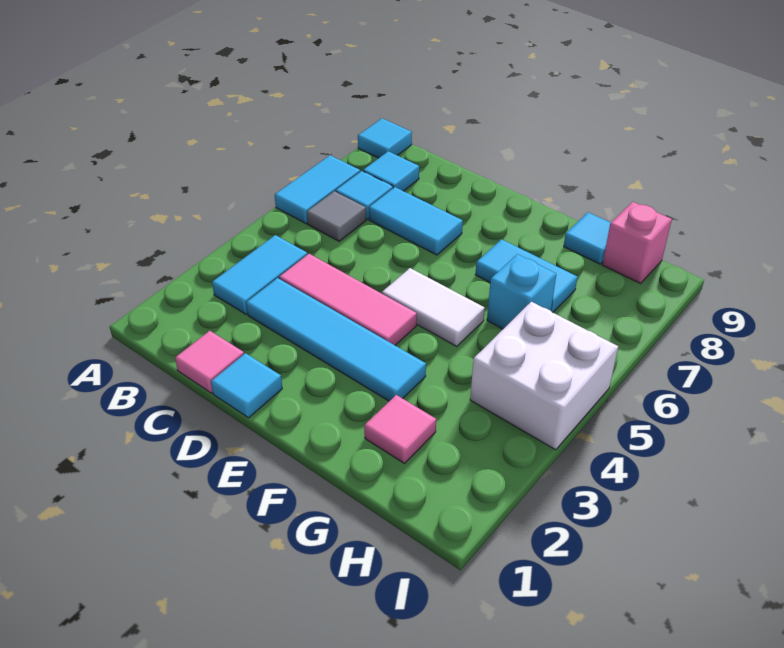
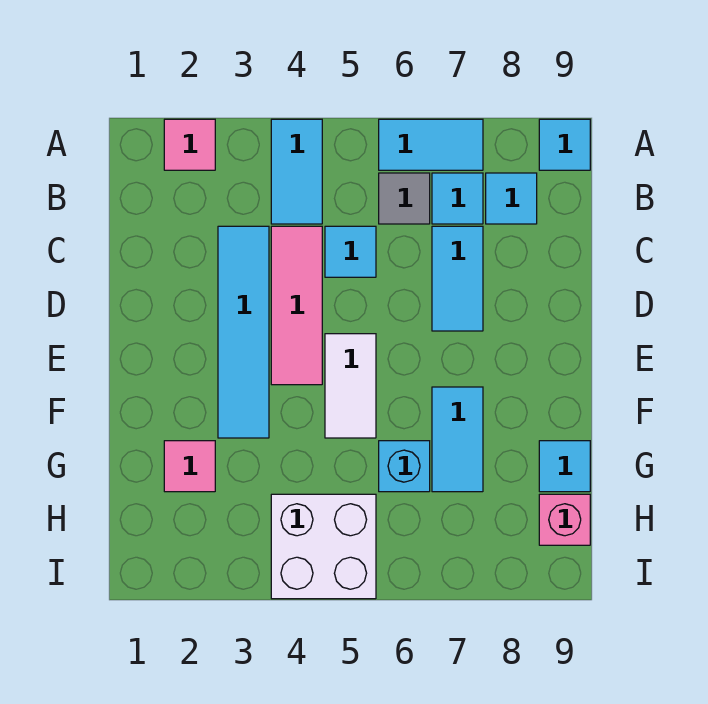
cyan 1x2 tile [212,235,307,314] -> cyan 1x2 tile turned to [271,119,322,224]
pink 1x1 tile [175,331,244,393] -> pink 1x1 tile moved to [164,119,215,170]
cyan 1x1 tile [211,353,282,418] -> cyan 1x1 tile moved to [325,226,376,277]

